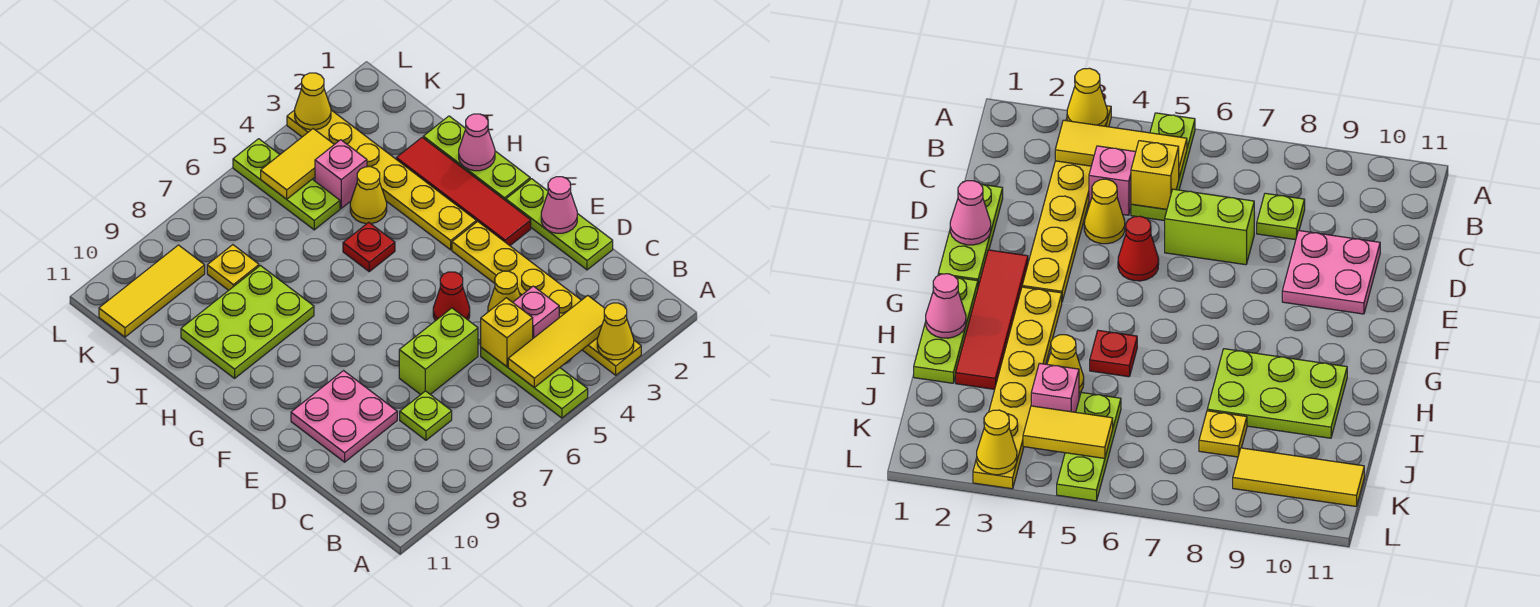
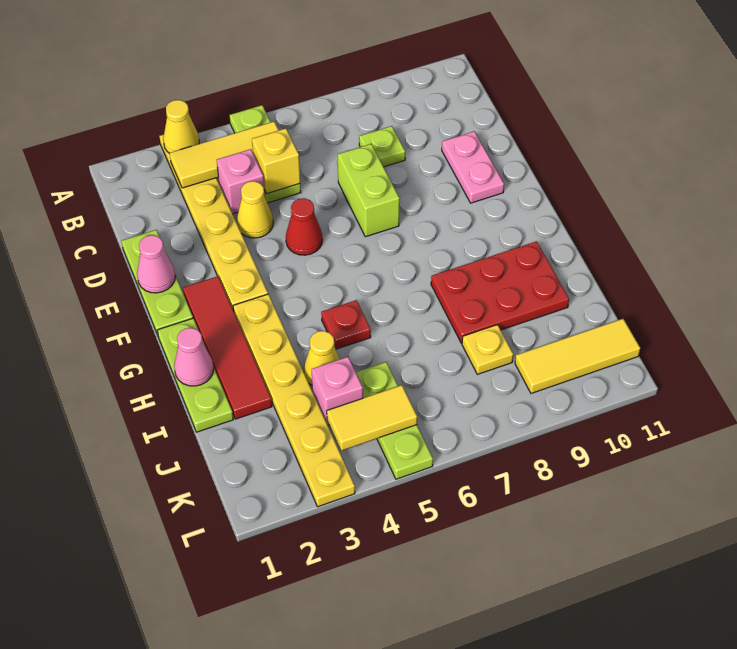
lime 1x2 brick [399,308,478,395] -> lime 1x2 brick turned to [338,144,400,237]
pink 2x2 plate [291,371,397,462] -> pink 1x2 plate [442,131,504,203]
lime 2x3 plate [181,266,314,378] -> red 2x3 plate [431,241,569,343]
yellow 1x1 cone [295,73,331,130] -> none

